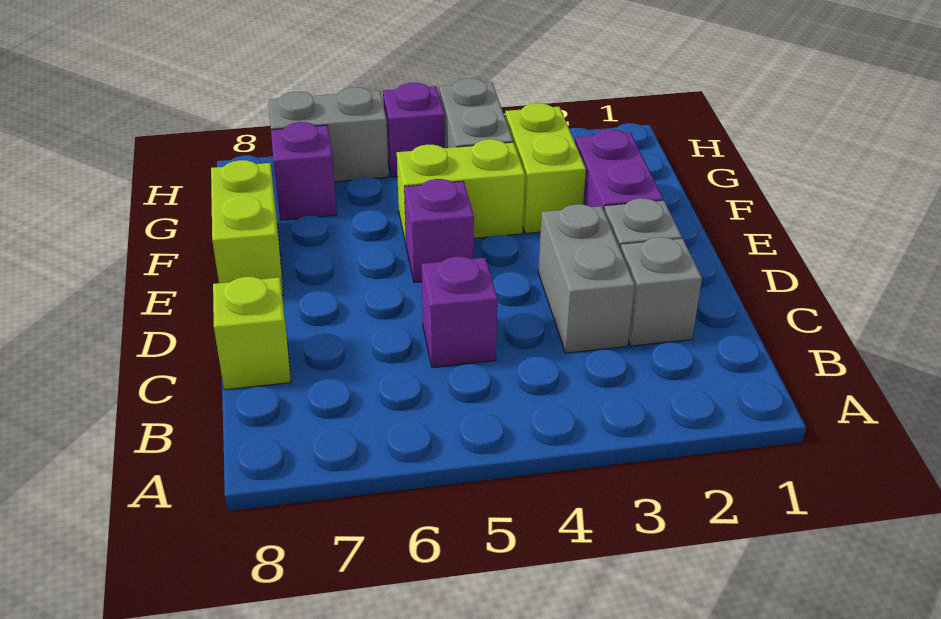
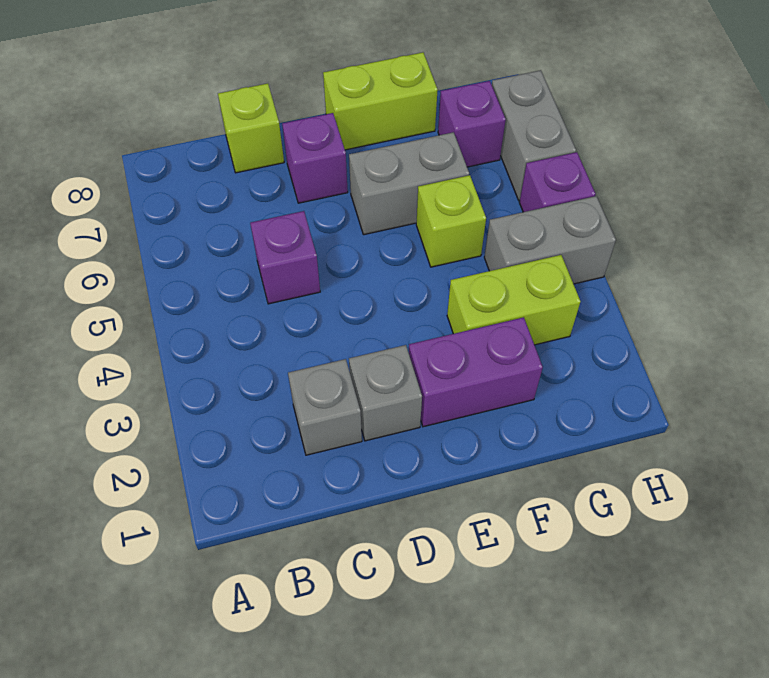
grey 1x2 brick [538,204,635,353] -> grey 1x2 brick moved to [349,132,469,235]
purple 1x1 brick [404,179,474,283] -> purple 1x1 brick moved to [282,113,348,203]
lime 1x2 brick [397,139,525,243] -> lime 1x1 brick [416,175,486,267]

